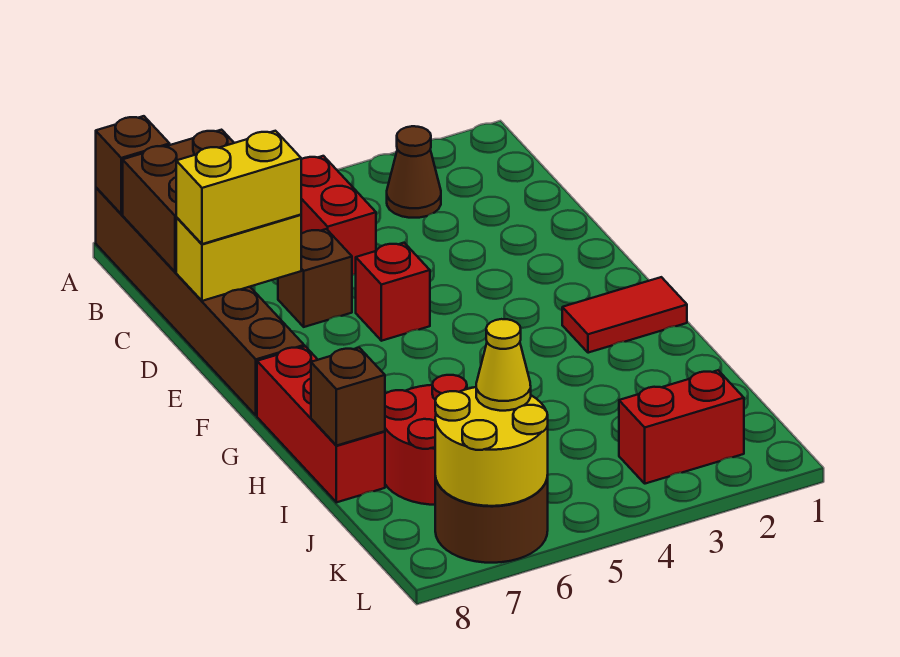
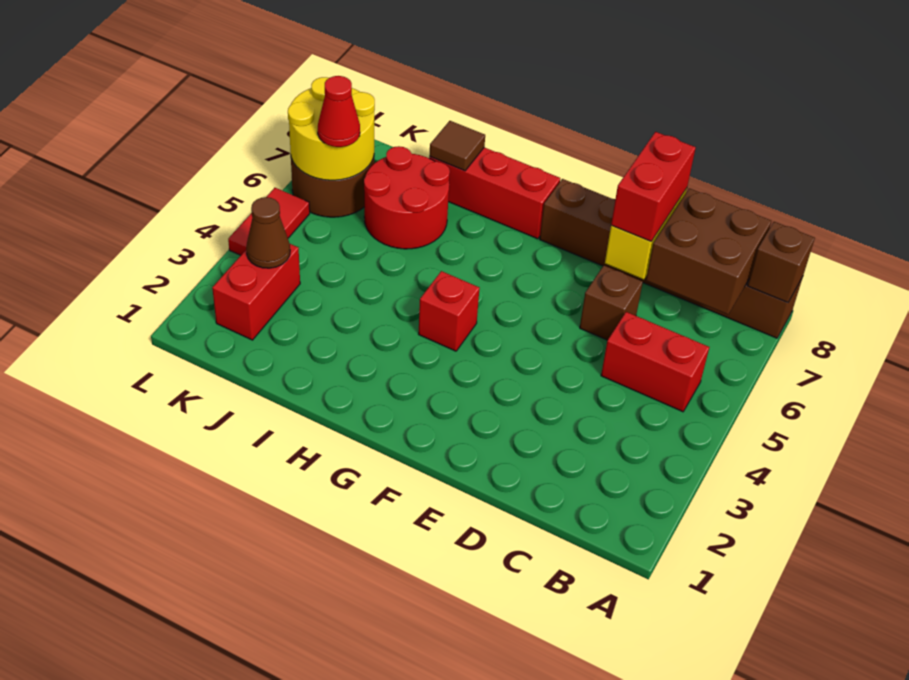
brown 1x1 cone [387,126,441,218] -> brown 1x1 cone moved to [246,197,290,268]
yellow 1x2 brick [176,131,301,244] -> red 1x2 brick [611,132,696,241]
red 1x1 brick [356,243,430,341] -> red 1x1 brick moved to [419,271,480,351]
red 1x2 tile [562,277,687,353] -> red 1x2 tile moved to [228,188,310,255]
brown 1x1 brick [311,348,385,446] -> brown 1x1 tile [430,121,485,171]
yellow 1x1 cone [476,319,531,411] -> red 1x1 cone [318,76,360,147]

